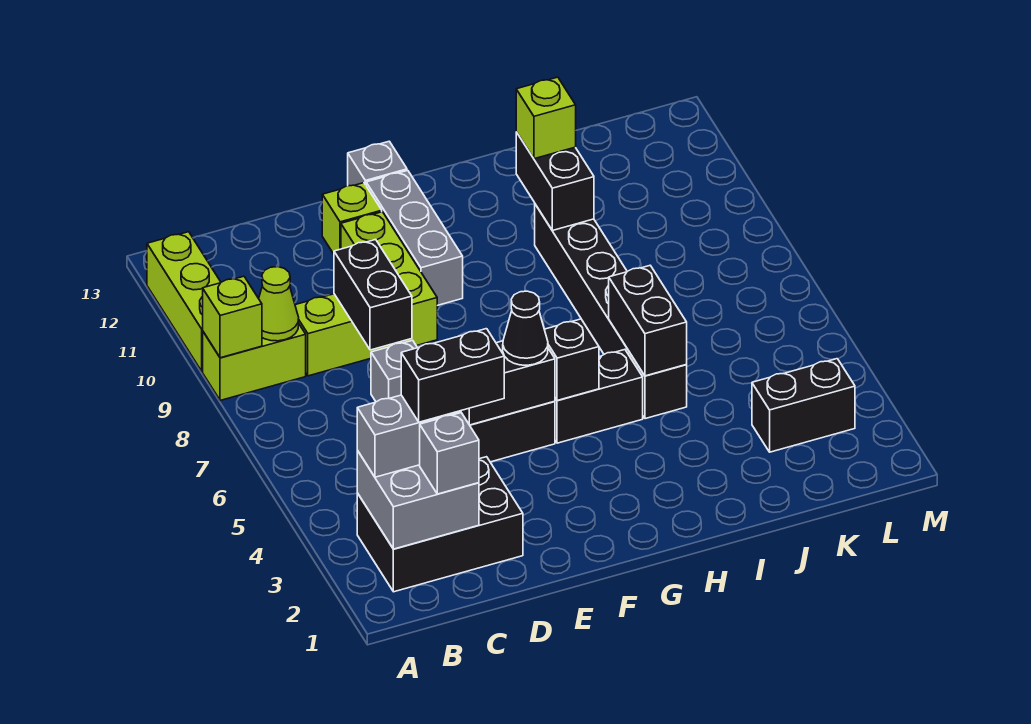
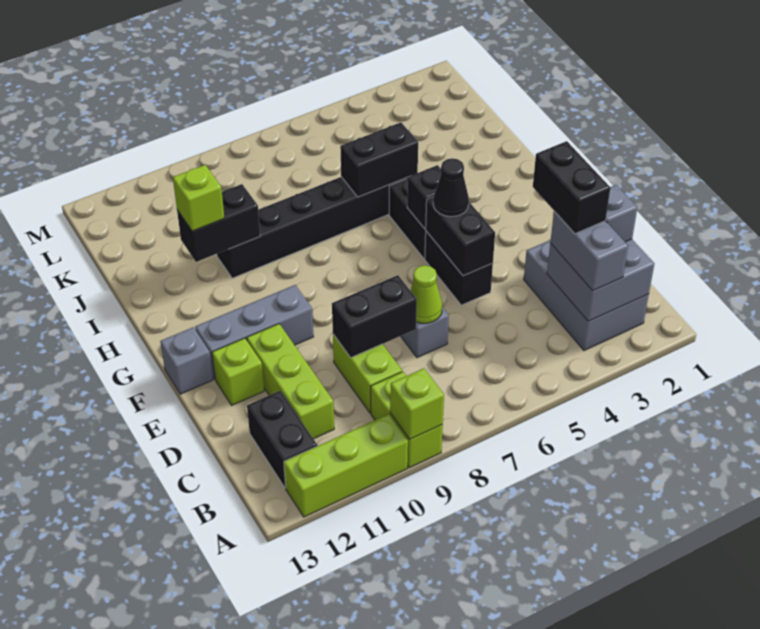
black 2x3 brick [357,457,523,592] -> grey 2x3 brick [524,240,649,350]
lime 1x1 cone [259,267,299,341] -> lime 1x1 cone moved to [410,265,442,323]
lime 1x3 brick [341,212,437,346] -> lime 1x3 brick turned to [247,324,334,439]
black 1x2 brick [752,359,855,452] -> black 1x2 brick moved to [247,391,317,488]

